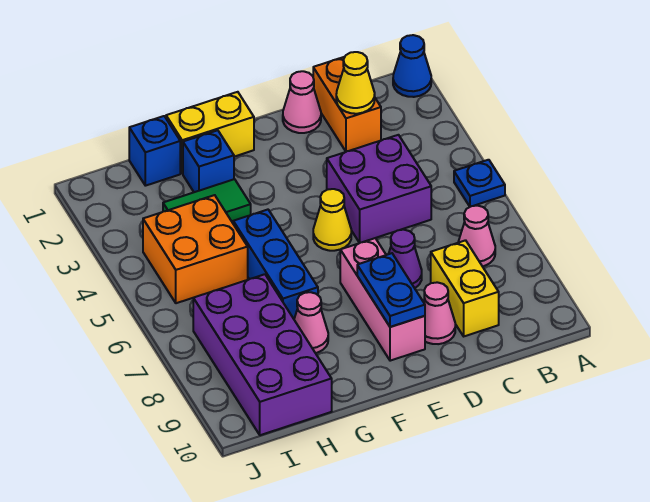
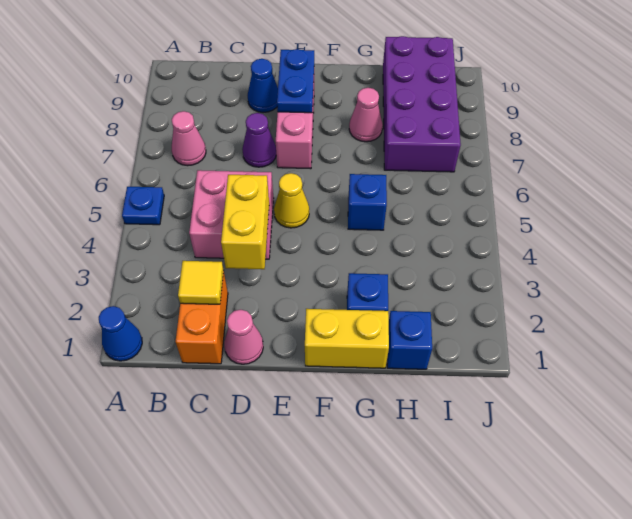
yellow 1x1 cone [336,52,375,114] -> yellow 1x1 tile [178,261,224,304]
purple 2x2 brick [327,135,431,243] -> pink 2x2 brick [189,170,274,259]
yellow 1x2 brick [431,240,499,336] -> yellow 1x2 brick moved to [221,175,269,269]
pink 1x1 cone [424,282,455,344] -> blue 1x1 cone [248,59,278,112]
green 1x2 tile [163,179,251,221] -> none
blue 1x3 brick [233,210,318,319] -> blue 1x1 brick [348,174,387,230]
orange 2x2 brick [143,195,248,303] -> none

